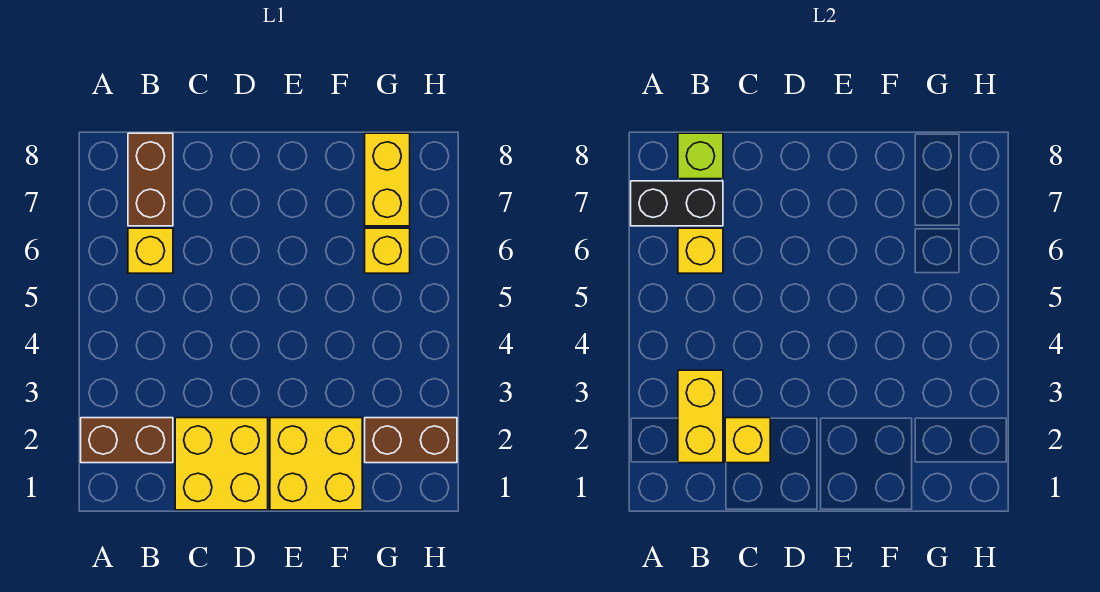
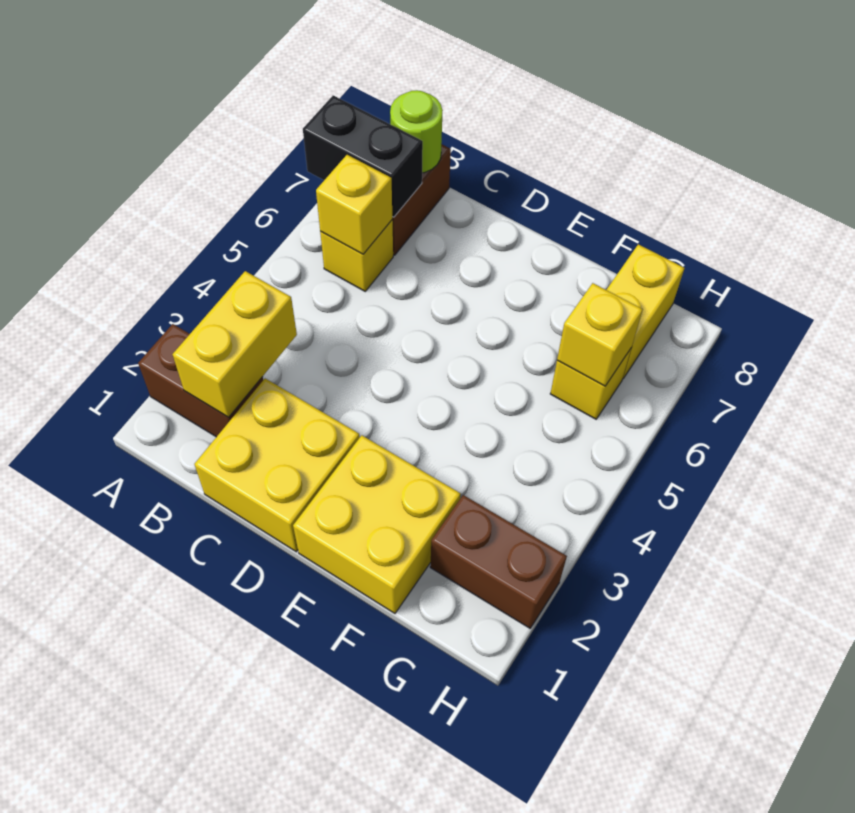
lime 1x1 brick [678,133,723,179] -> lime 1x1 round brick [390,90,443,173]
yellow 1x1 brick [725,418,770,463] -> yellow 1x1 brick moved to [557,283,643,386]

